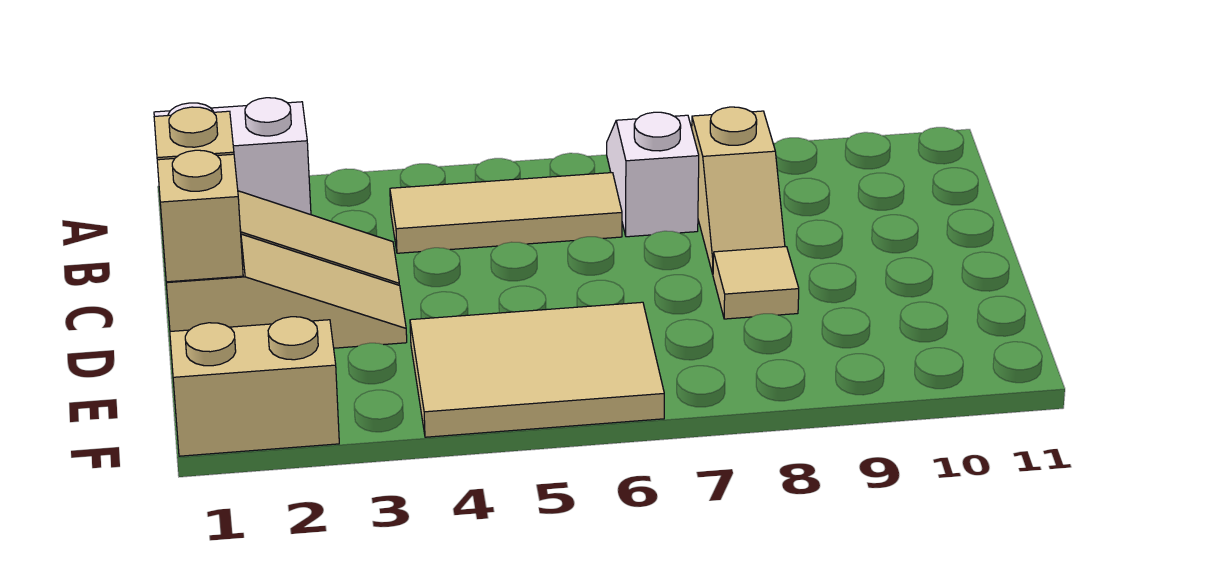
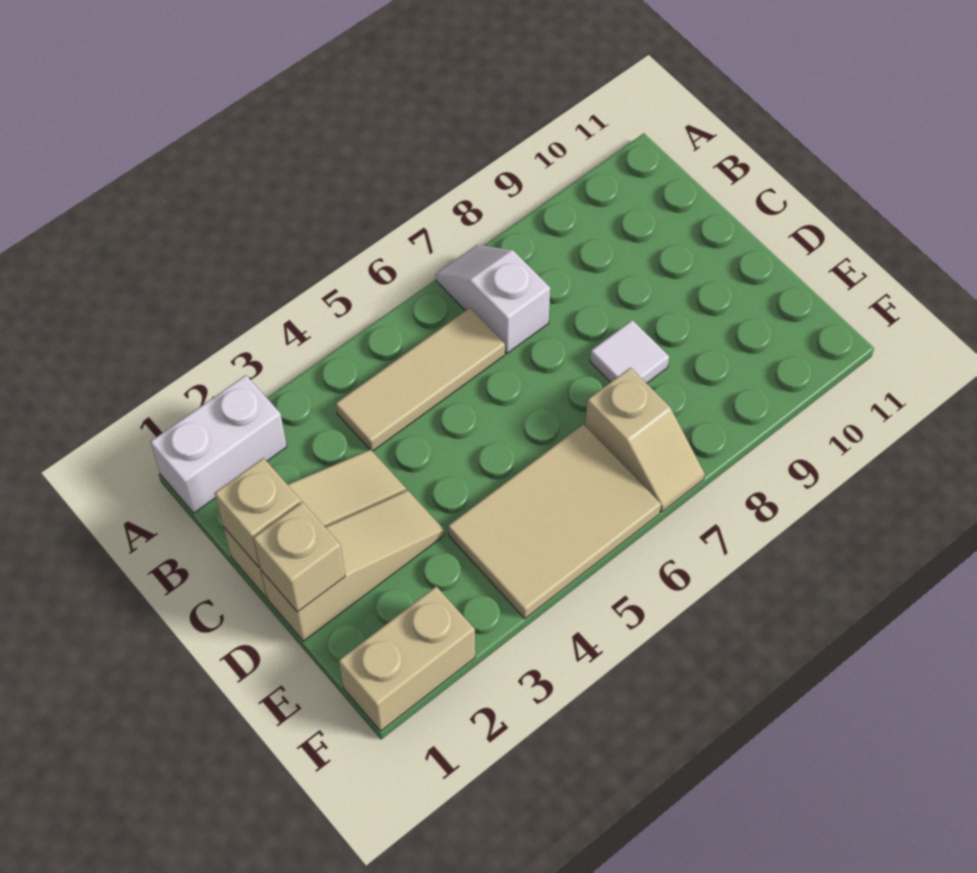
tan 1x2 slope [692,107,785,274] -> tan 1x2 slope moved to [585,368,705,512]
tan 1x1 tile [713,247,799,319] -> white 1x1 tile [590,320,669,383]

